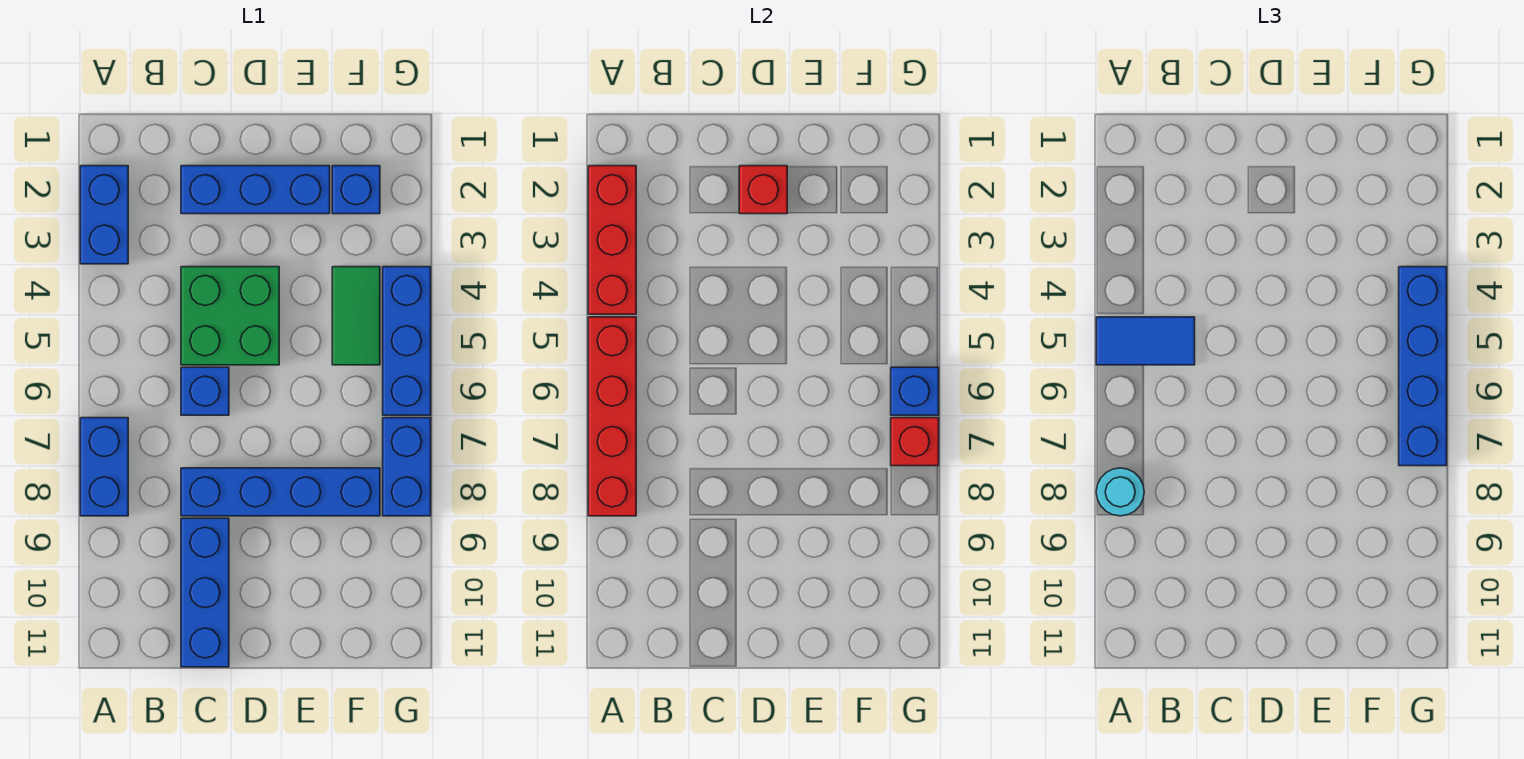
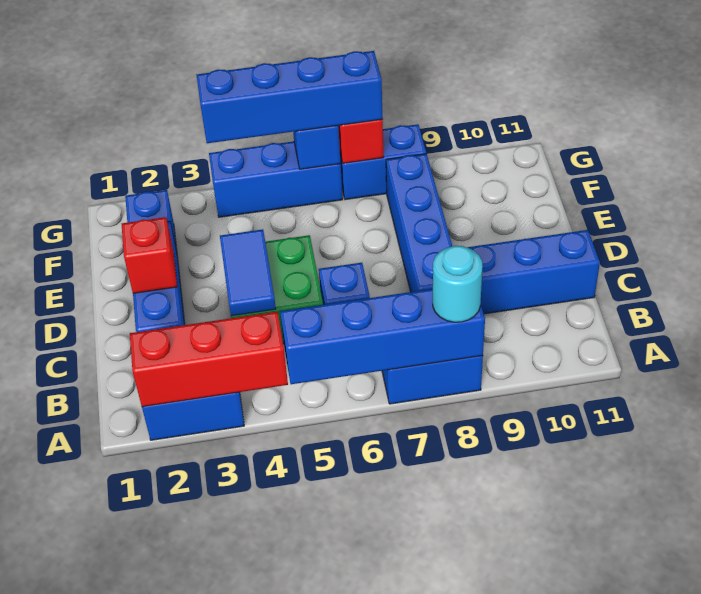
red 1x4 brick [588,317,636,516] -> blue 1x4 brick [280,289,485,384]
blue 1x2 tile [1096,317,1195,365] -> blue 1x2 tile moved to [220,229,276,316]
green 1x2 tile [332,267,380,365] -> none

